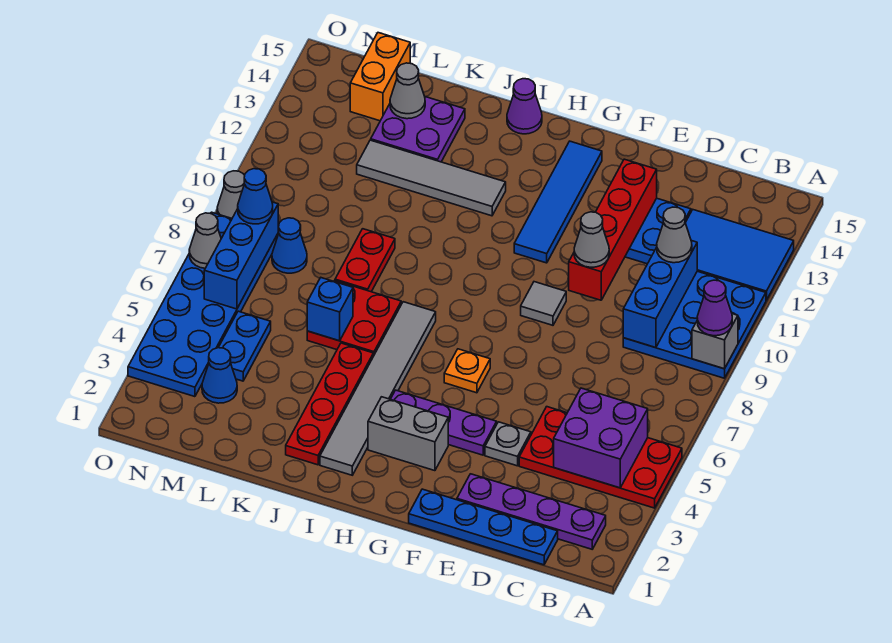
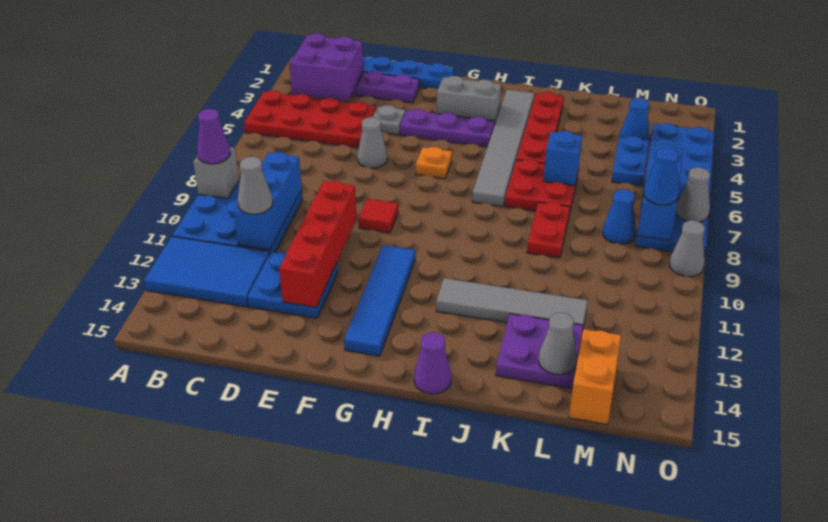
purple 2x2 brick [554,388,648,488] -> purple 2x2 brick moved to [290,33,363,101]
grey 1x1 cone [574,212,609,267] -> grey 1x1 cone moved to [357,117,387,168]
grey 1x1 tile [521,282,566,325] -> red 1x1 tile [359,199,398,233]

